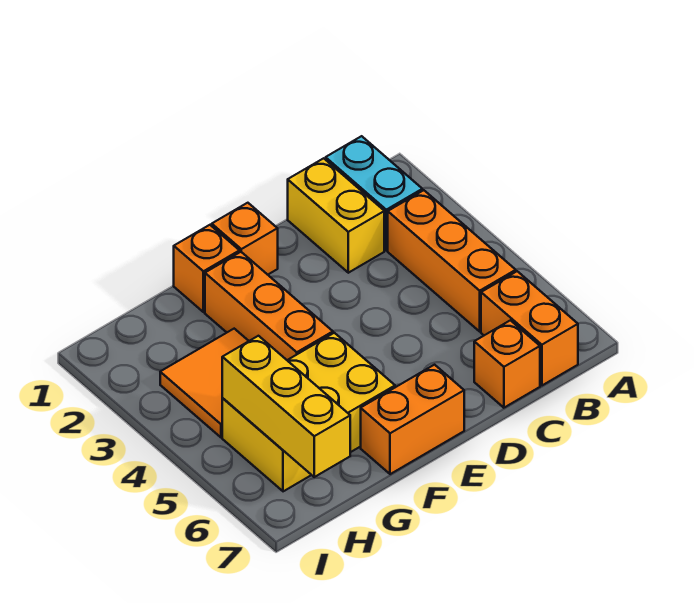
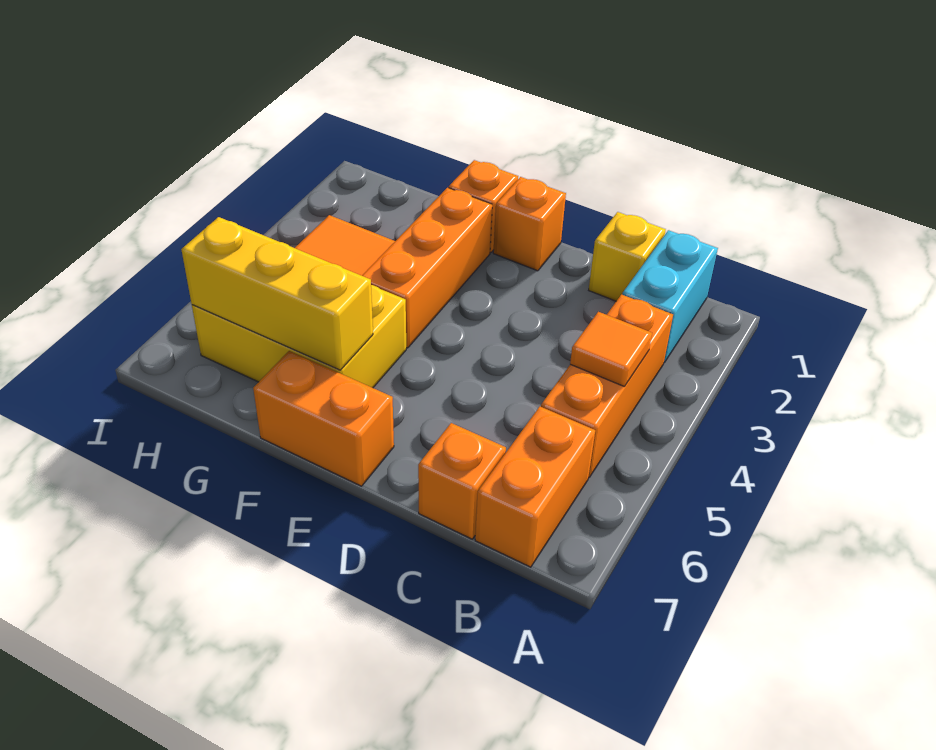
none -> orange 1x1 tile [570,312,652,386]
yellow 1x2 brick [288,158,384,273] -> yellow 1x1 brick [589,212,666,301]
yellow 1x3 brick [222,336,350,477] -> yellow 1x3 brick turned to [181,217,373,370]

